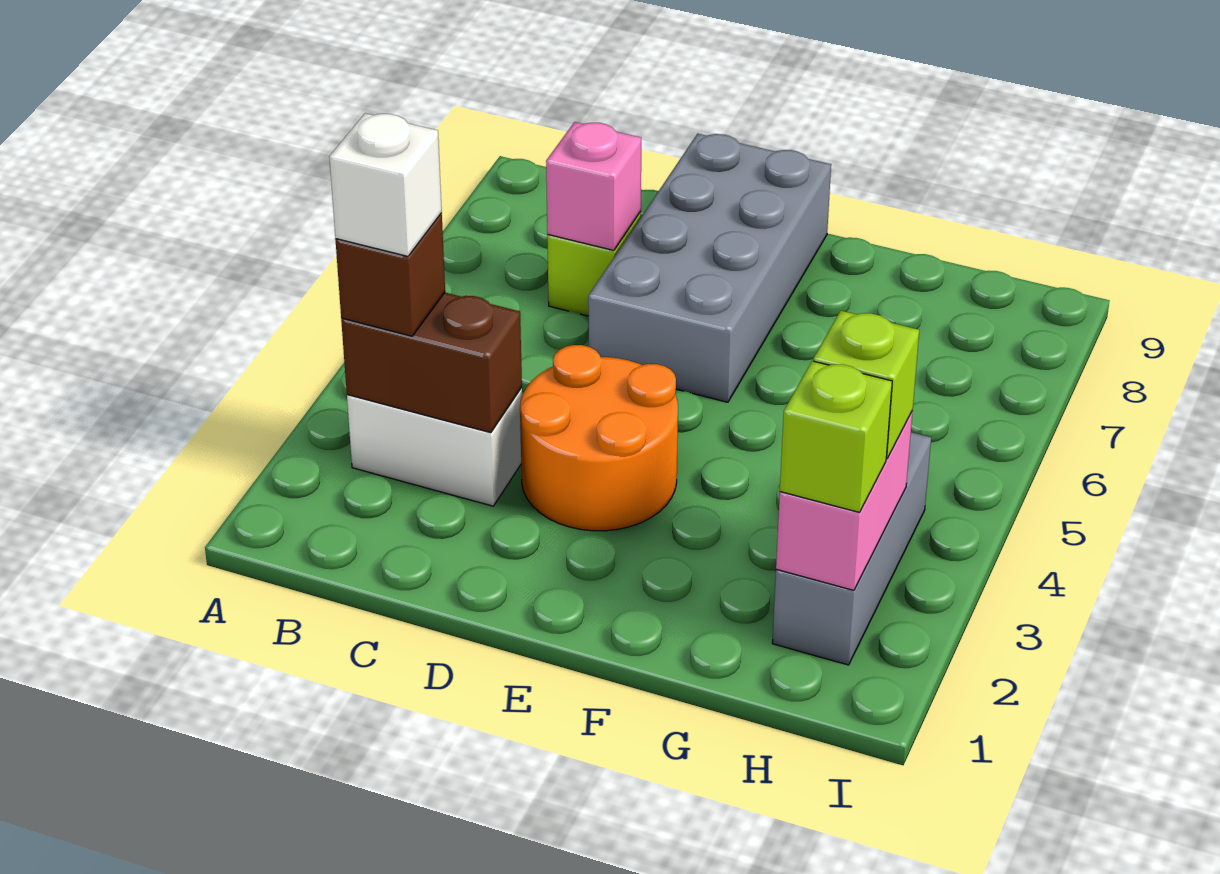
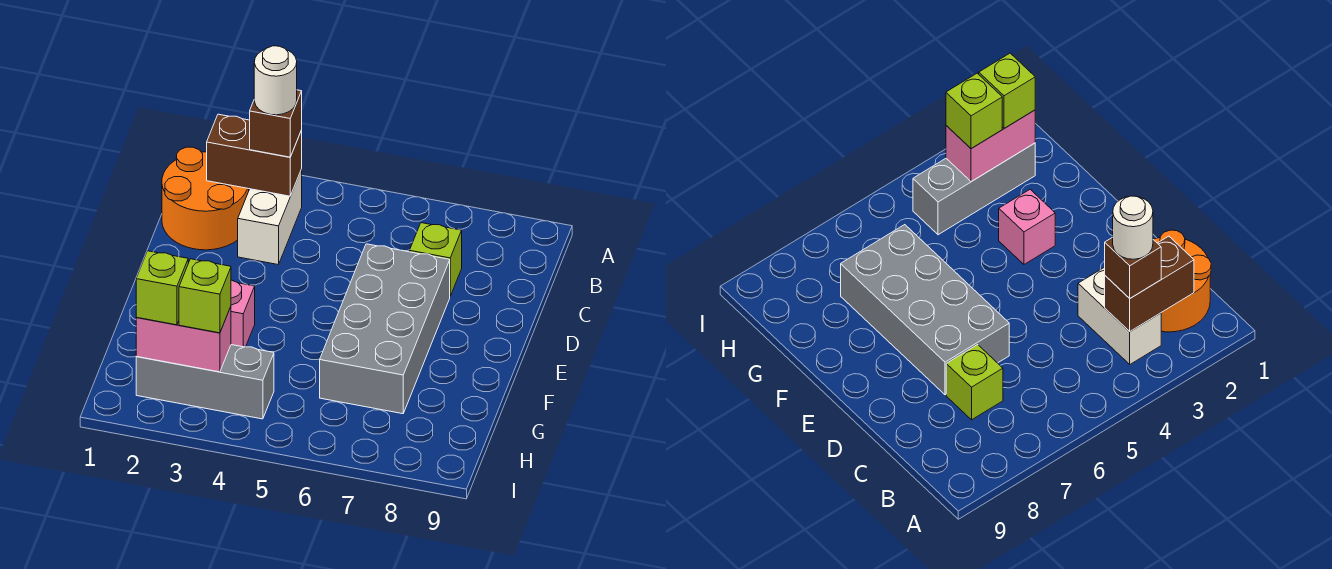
brown 1x2 brick [341,293,522,433] -> brown 1x2 brick turned to [207,114,302,196]
white 1x1 brick [329,113,442,256] -> white 1x1 round brick [254,46,297,115]
pink 1x1 brick [546,122,641,250] -> pink 1x1 brick moved to [231,280,255,347]
orange 2x2 round brick [520,345,678,531] -> orange 2x2 round brick moved to [162,147,249,250]
grey 2x4 brick [588,134,831,402] -> grey 2x4 brick turned to [320,244,450,414]

